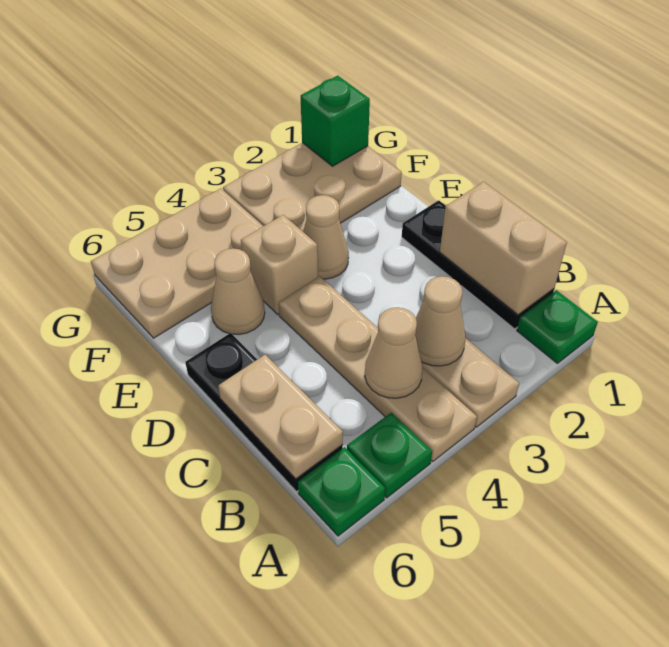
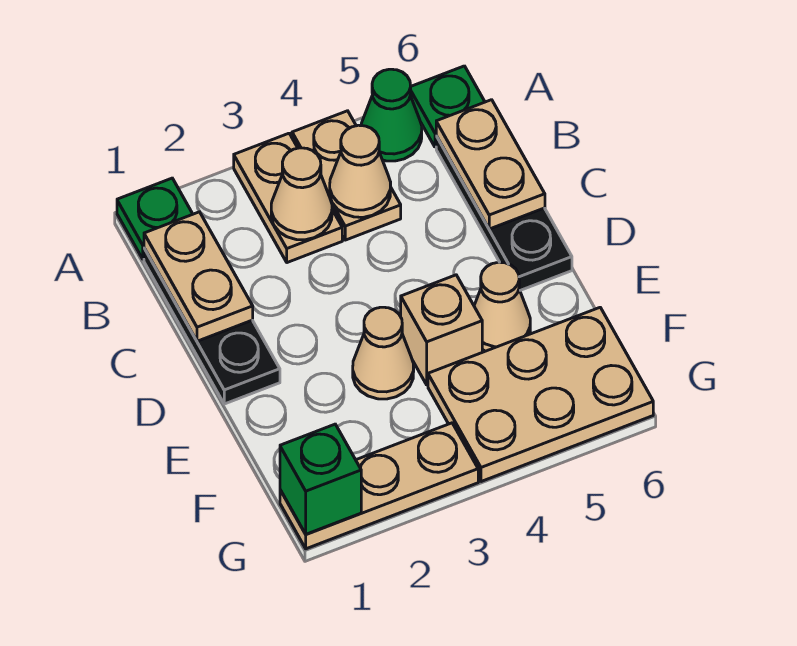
tan 1x4 plate [278,276,477,461] -> tan 1x2 plate [292,111,401,240]
green 1x1 plate [347,413,432,498] -> green 1x1 cone [361,69,422,161]
tan 1x2 brick [440,182,567,315] -> tan 1x2 plate [144,212,253,341]
tan 2x3 plate [223,143,402,231] -> tan 1x3 plate [280,423,478,549]

